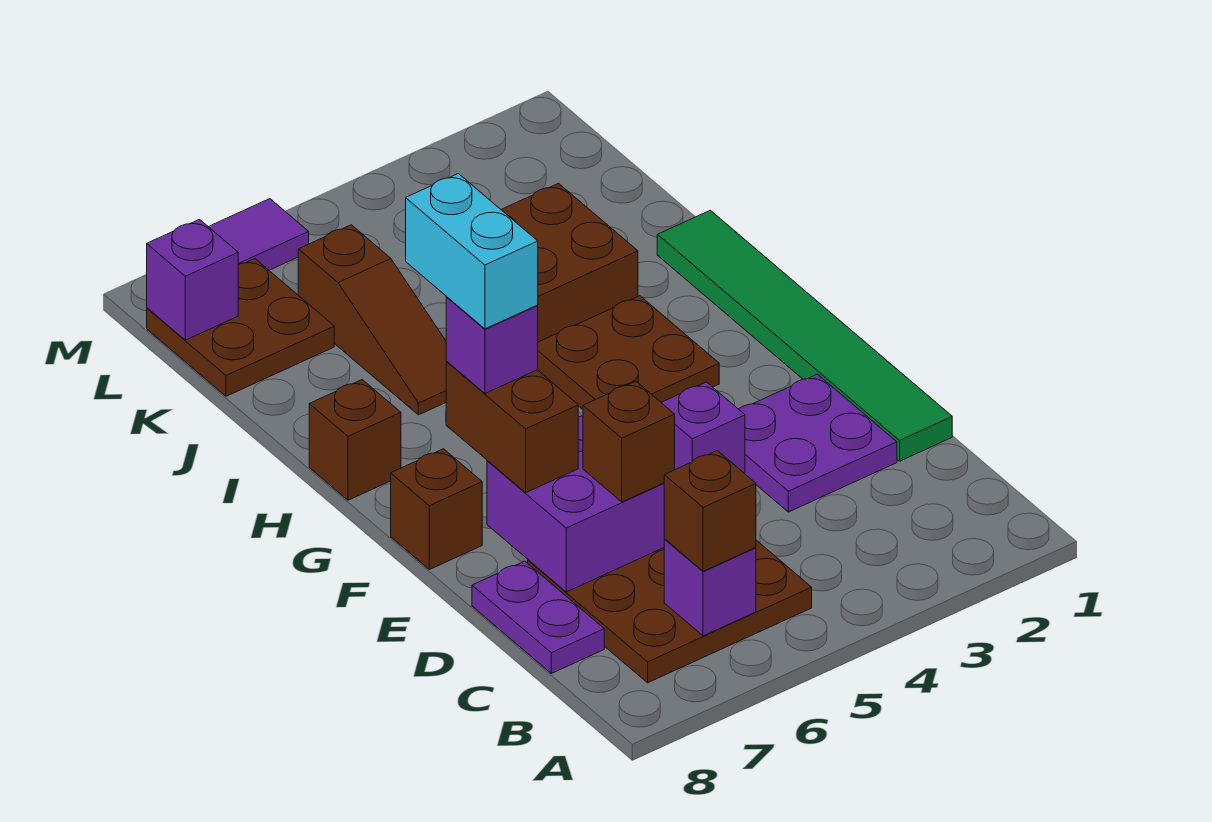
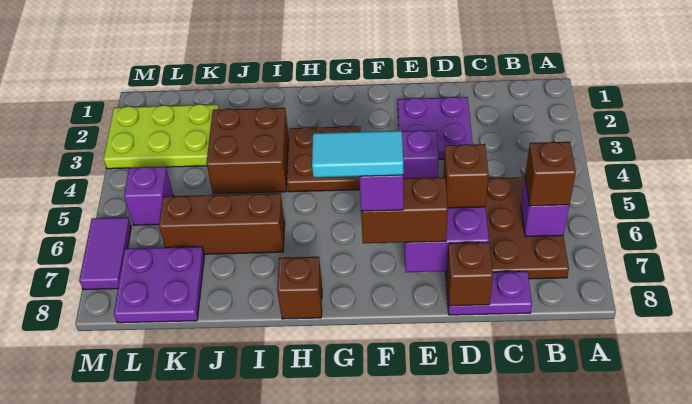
green 1x6 tile [657,210,952,461] -> none
cyan 1x2 brick [406,174,538,329] -> cyan 1x2 tile [312,131,403,178]
brown 1x1 brick [391,449,482,570] -> brown 1x1 brick moved to [447,242,493,306]
brown 1x3 slope [298,225,447,415] -> brown 1x3 brick [159,193,285,254]
none -> lime 2x3 plate [104,104,219,169]
brown 2x2 plate [147,259,334,396] -> purple 2x2 plate [114,247,204,323]
purple 1x1 brick [147,219,238,340] -> purple 1x1 brick moved to [124,167,173,225]

